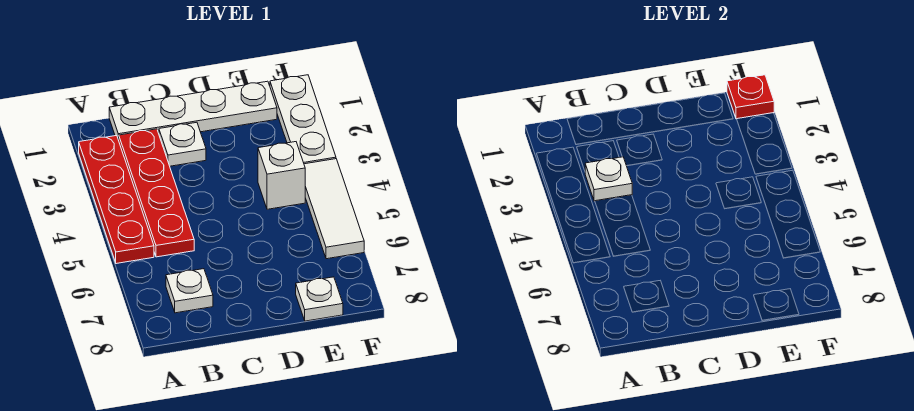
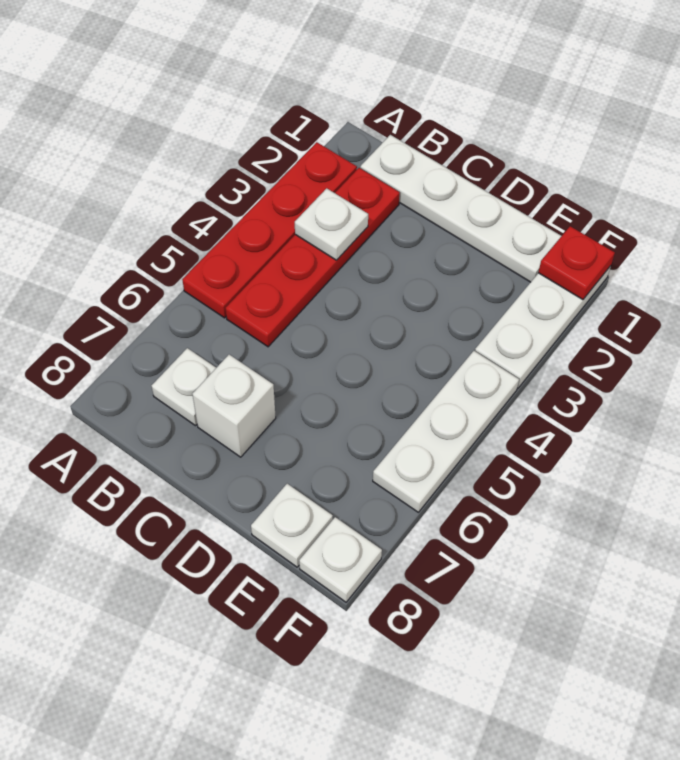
white 1x1 plate [159,122,206,166] -> white 1x1 plate moved to [299,517,382,602]
white 1x1 brick [258,142,305,209] -> white 1x1 brick moved to [192,355,276,457]
white 1x3 tile [304,159,364,259] -> white 1x3 plate [373,351,519,512]

